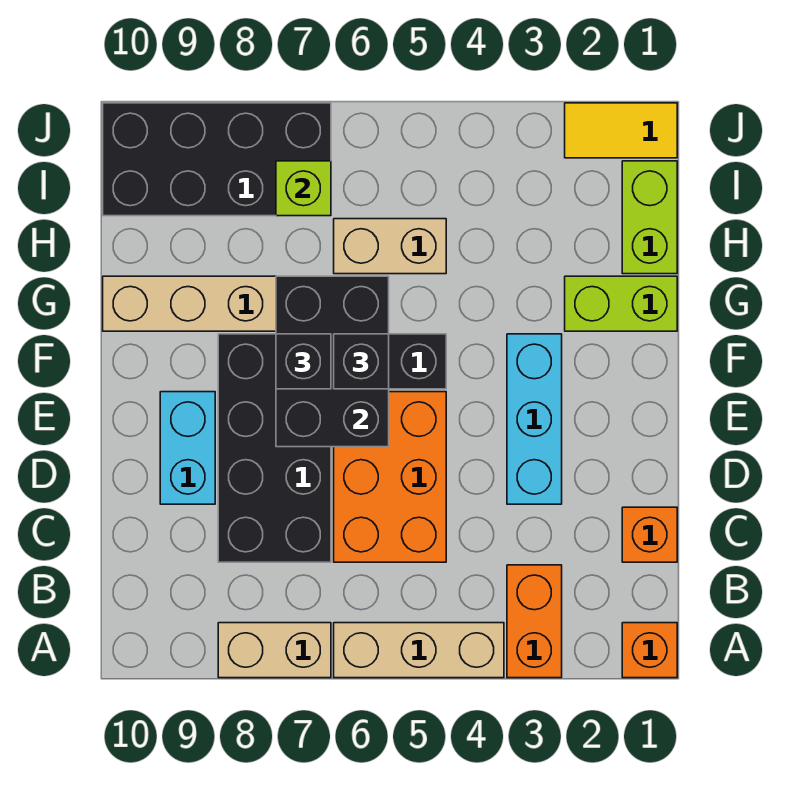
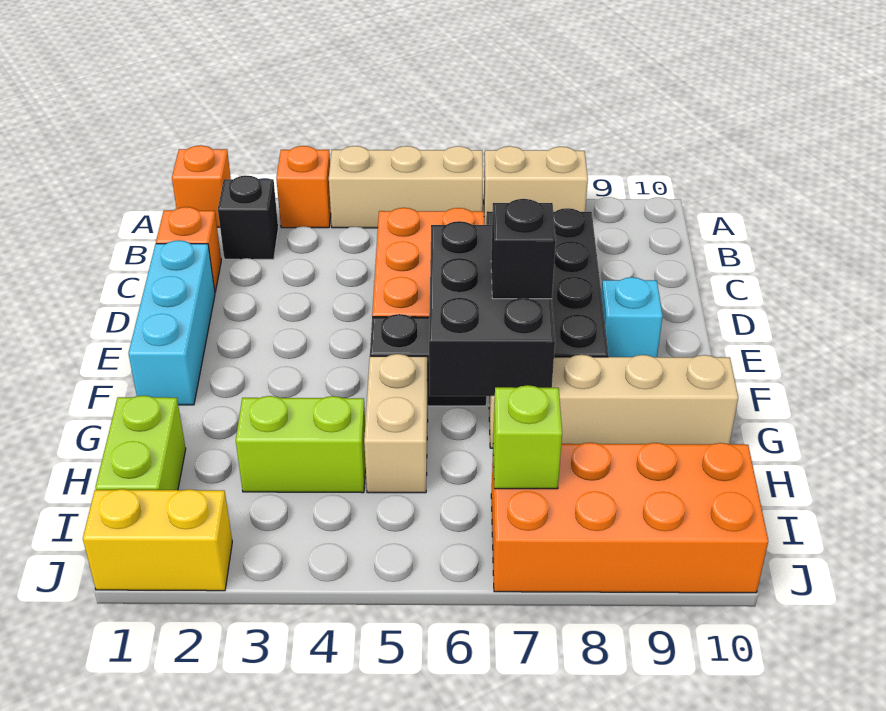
orange 1x2 brick [507,565,562,678] -> orange 1x1 brick [276,146,331,228]
cyan 1x3 brick [507,334,562,504] -> cyan 1x3 brick moved to [128,240,215,405]
cyan 1x2 brick [160,392,215,504] -> cyan 1x1 brick [601,277,663,357]
black 1x1 brick [334,334,389,389] -> black 1x1 brick moved to [218,176,278,259]
lime 1x2 brick [565,276,677,331] -> lime 1x2 brick moved to [236,396,366,493]
tan 1x2 brick [334,219,446,274] -> tan 1x2 brick turned to [364,354,428,493]
black 2x4 brick [103,103,331,216] -> orange 2x4 brick [491,443,768,593]
yellow 1x2 tile [565,103,677,158] -> yellow 1x2 brick [83,489,232,591]

